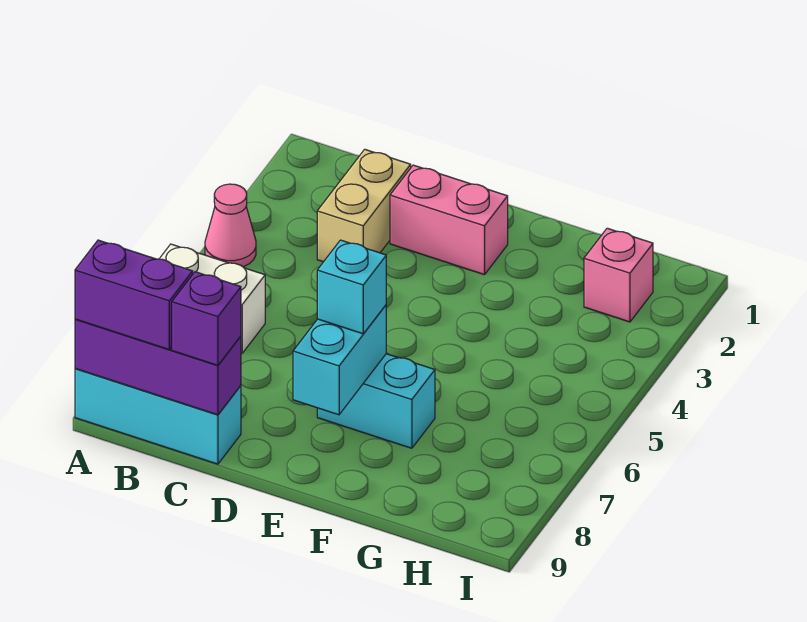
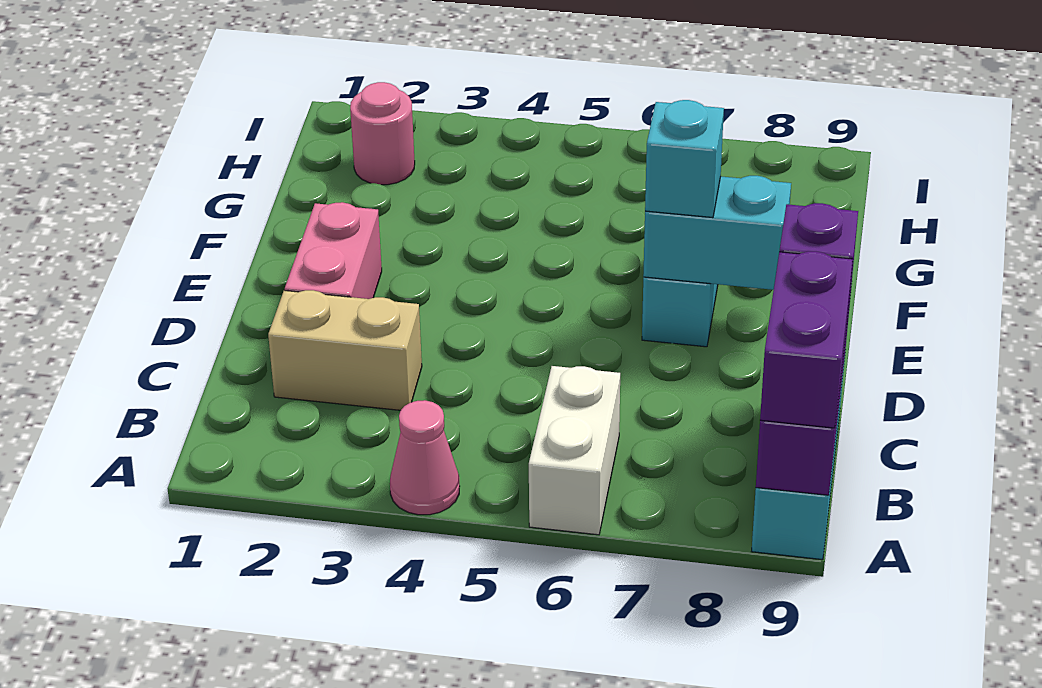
pink 1x1 brick [584,228,653,322] -> pink 1x1 round brick [350,82,415,185]

